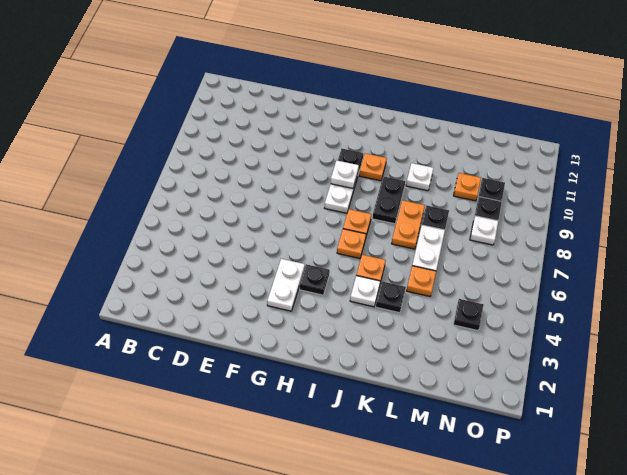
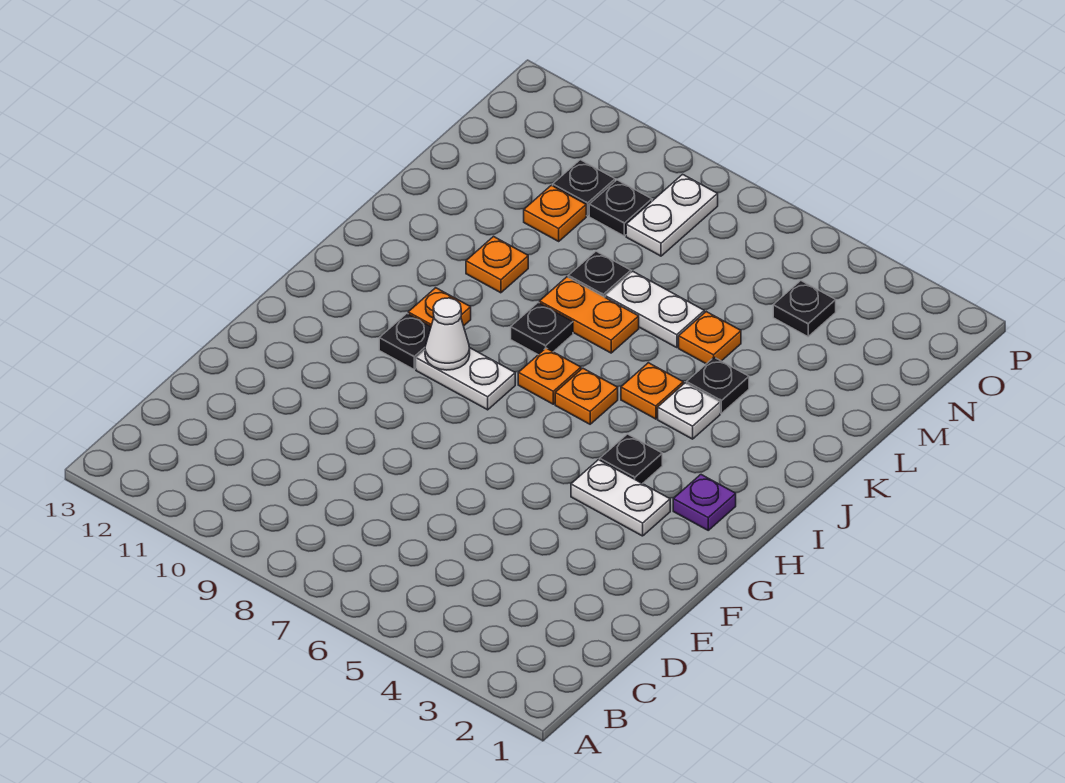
none -> purple 1x1 plate [673,475,736,530]
white 1x1 plate [331,161,359,188] -> white 1x1 cone [425,298,470,370]
black 1x2 plate [372,176,405,224] -> black 1x1 plate [511,302,573,355]
white 1x1 plate [406,163,433,191] -> orange 1x1 plate [466,237,528,293]
white 1x1 plate [470,216,498,245] -> white 1x2 plate [626,174,718,256]

